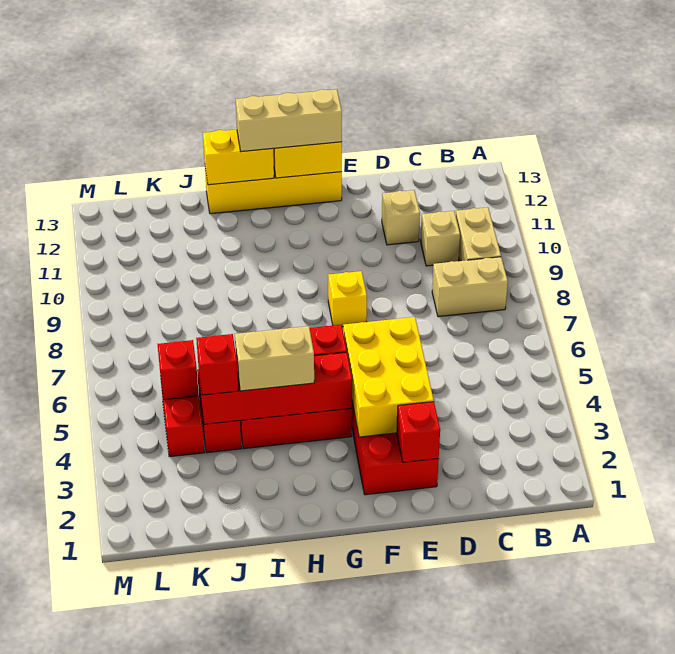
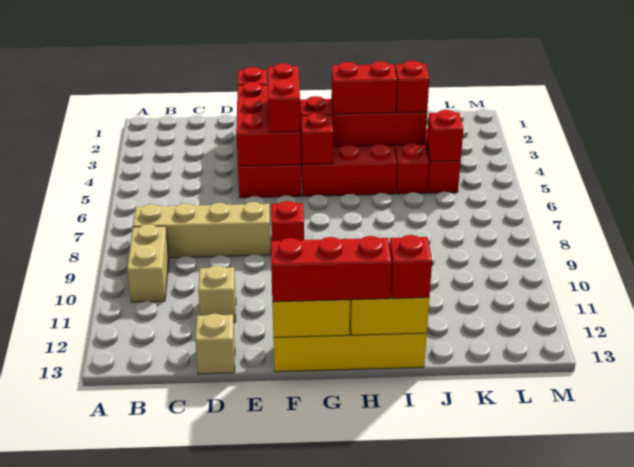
tan 1x2 brick [432,257,508,317] -> tan 1x4 brick [133,202,271,258]
tan 1x1 brick [421,211,460,266] -> tan 1x1 brick moved to [195,314,235,374]
yellow 2x3 brick [343,317,434,437] -> red 2x3 brick [236,82,301,166]
none -> red 1x2 brick [268,63,300,132]
yellow 1x1 brick [328,271,367,327] -> red 1x1 brick [271,201,304,241]
tan 1x3 brick [236,89,342,152] -> red 1x3 brick [271,236,392,302]
tan 1x2 brick [235,326,314,391] -> red 1x2 brick [331,61,397,114]
none -> red 1x1 brick [390,235,432,298]

